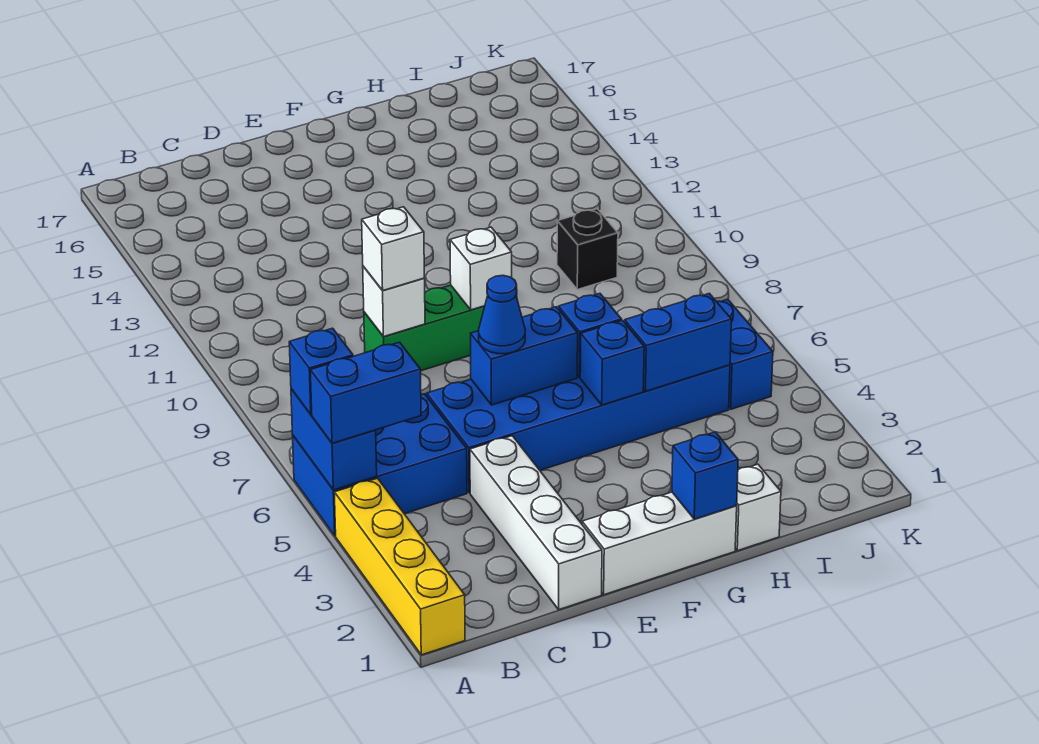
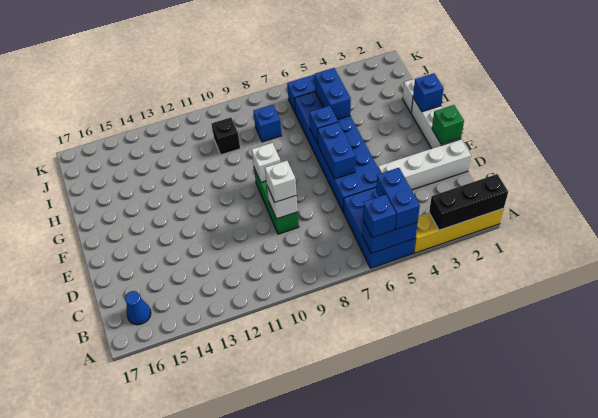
none -> black 1x3 brick [429,174,508,230]
none -> green 1x1 brick [432,105,464,144]
blue 1x1 cone [479,275,525,354] -> blue 1x1 cone moved to [125,291,151,325]
blue 1x1 brick [580,320,644,405] -> blue 1x1 brick moved to [254,105,282,142]

